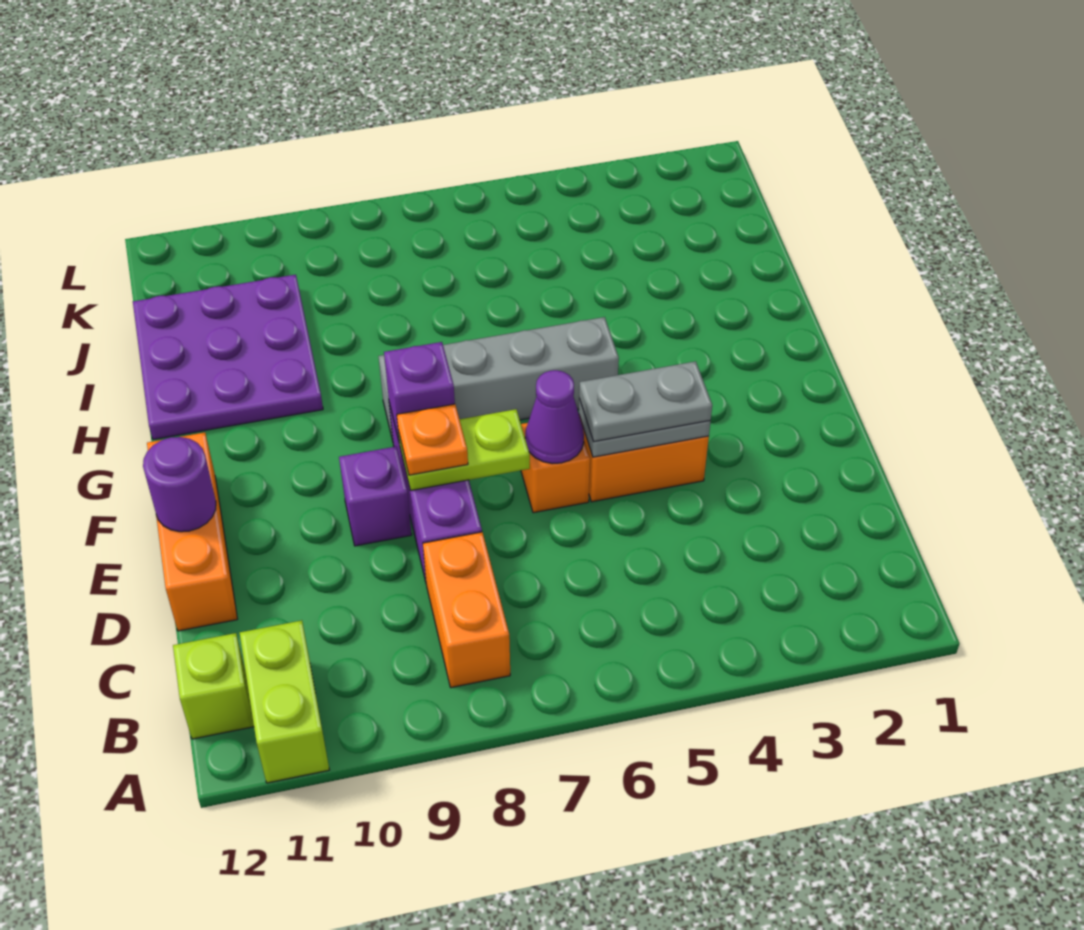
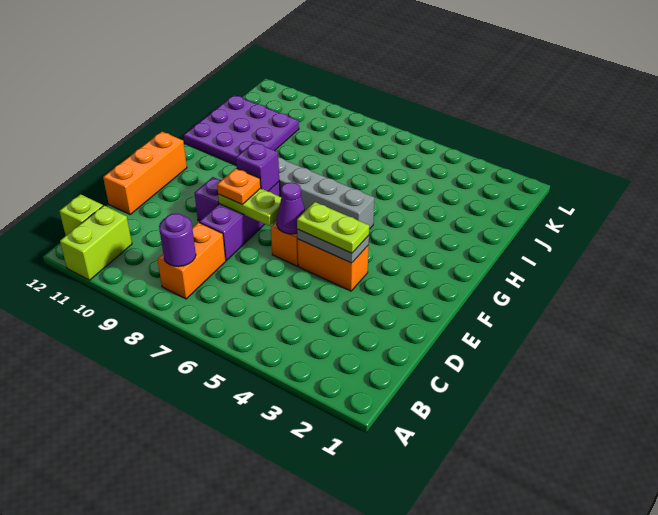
grey 1x2 plate [579,361,712,442] -> lime 1x2 plate [297,202,369,253]
purple 1x1 round brick [143,437,216,532] -> purple 1x1 round brick moved to [159,214,196,267]

